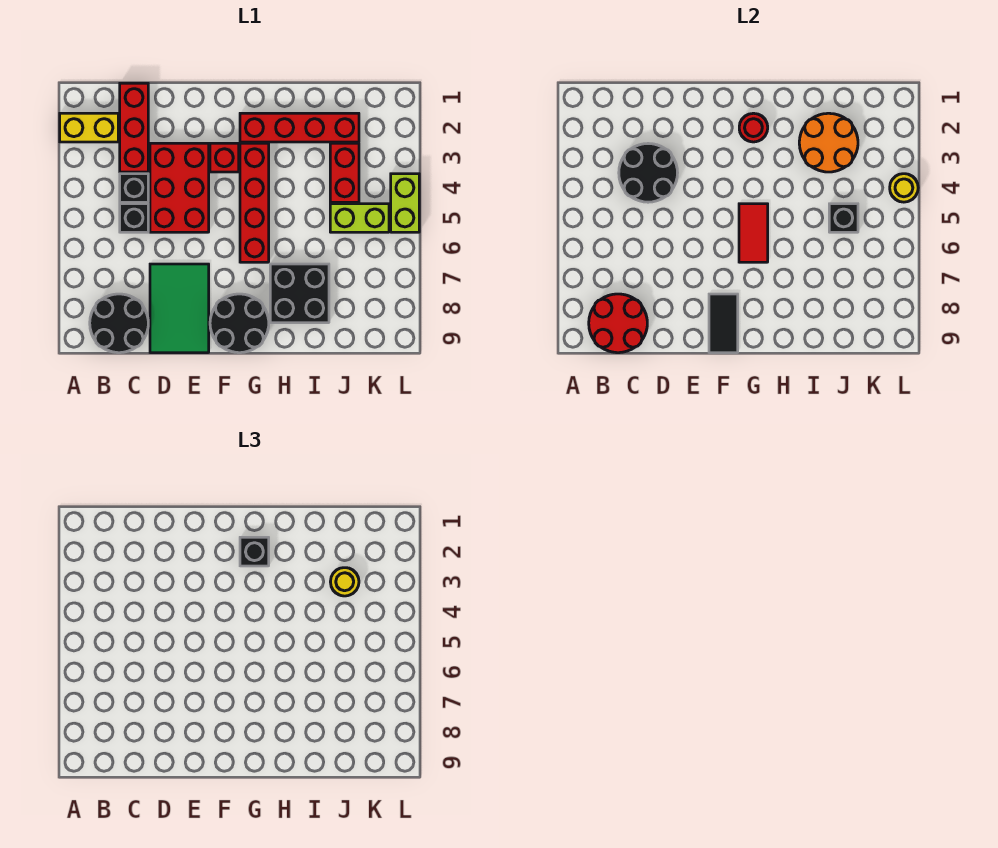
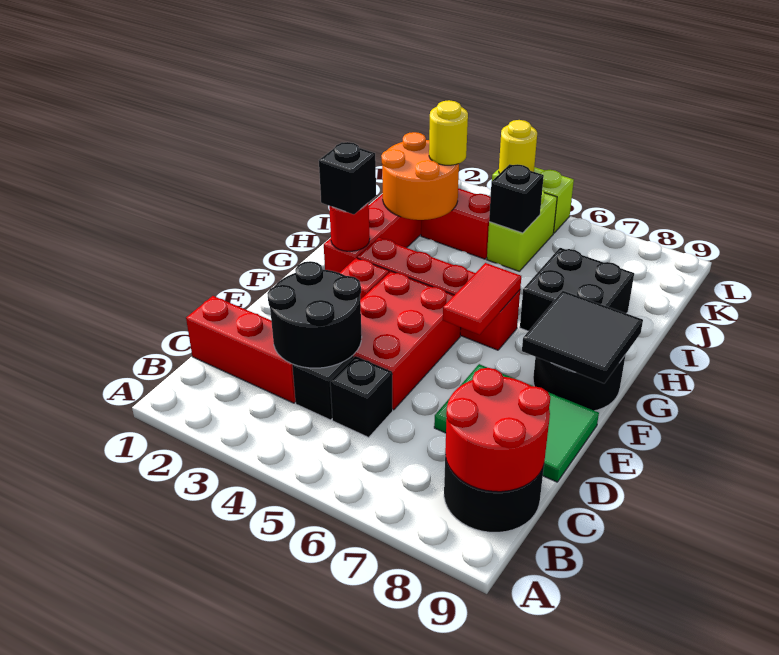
yellow 1x2 brick [60,113,118,142] -> none
red 2x3 brick [150,143,209,232] -> red 2x3 brick turned to [353,271,461,410]
black 1x2 tile [709,294,738,353] -> black 2x2 tile [522,291,643,383]
red 1x2 tile [739,204,768,262] -> red 1x2 tile turned to [443,263,521,335]

